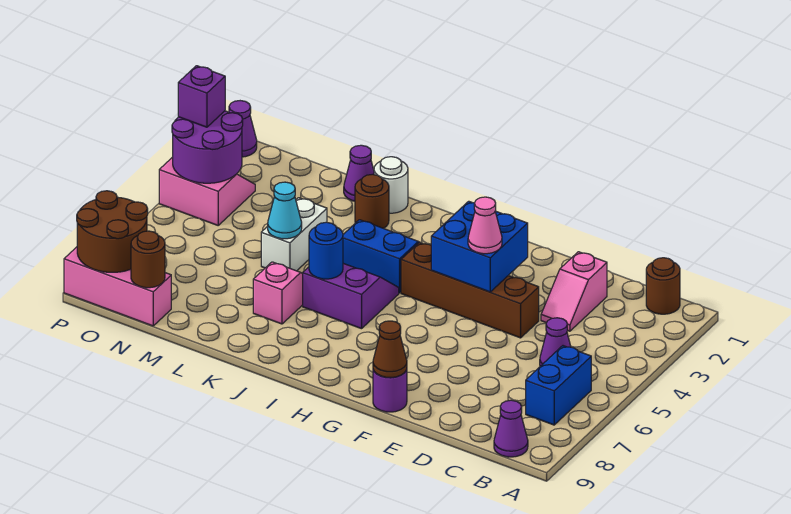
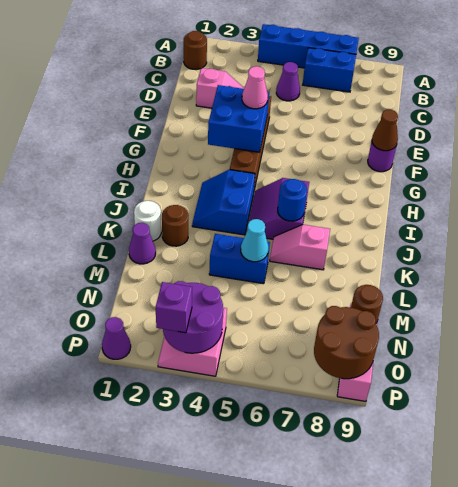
none -> blue 1x4 brick [258,24,359,68]
purple 1x1 cone [494,400,528,457] -> none
white 1x2 brick [261,198,327,271] -> blue 1x2 brick [209,234,270,284]

